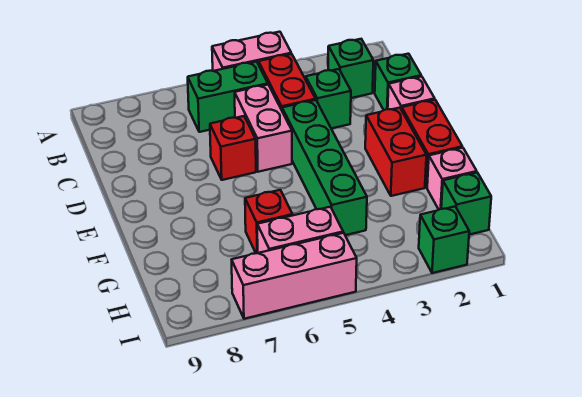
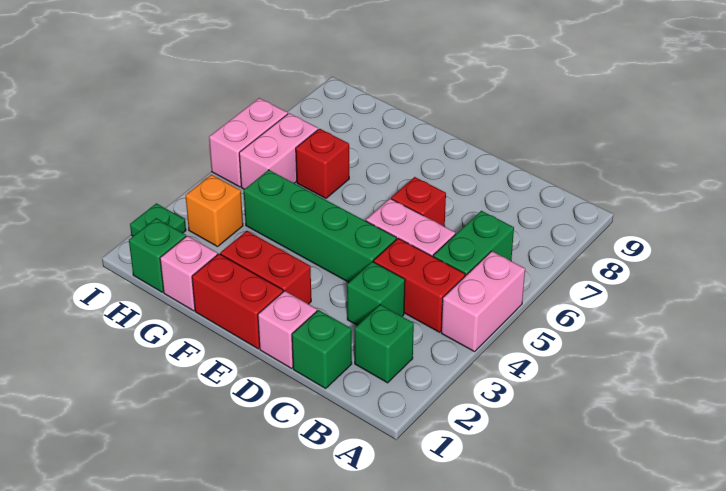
none -> orange 1x1 brick [185,175,243,247]
green 1x1 brick [419,207,469,273] -> green 1x1 plate [130,203,186,236]
pink 1x3 brick [232,233,357,319] -> pink 1x2 brick [209,98,288,187]

